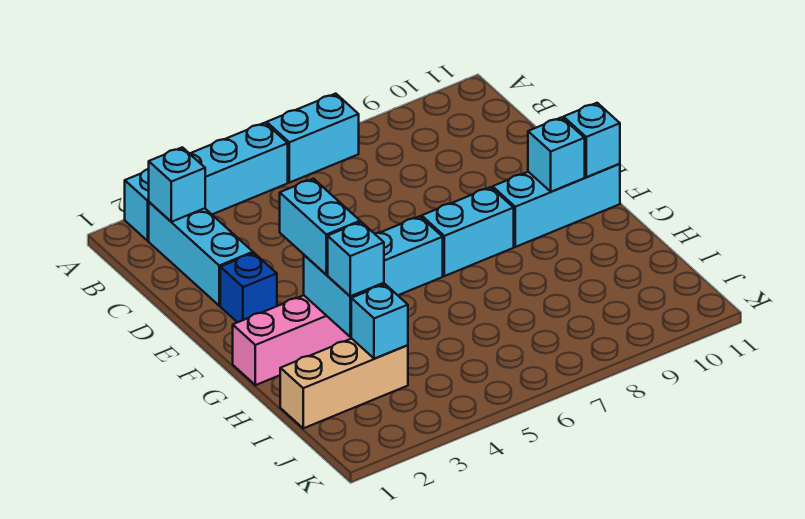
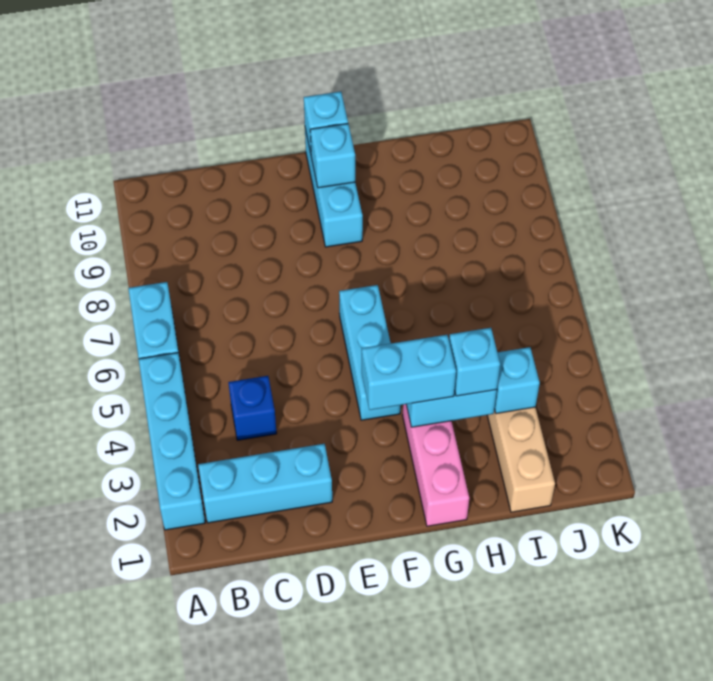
cyan 1x1 brick [149,147,205,222] -> none
blue 1x1 brick [220,253,277,322] -> blue 1x1 brick moved to [228,376,277,440]
cyan 1x2 brick [422,187,514,276] -> none

